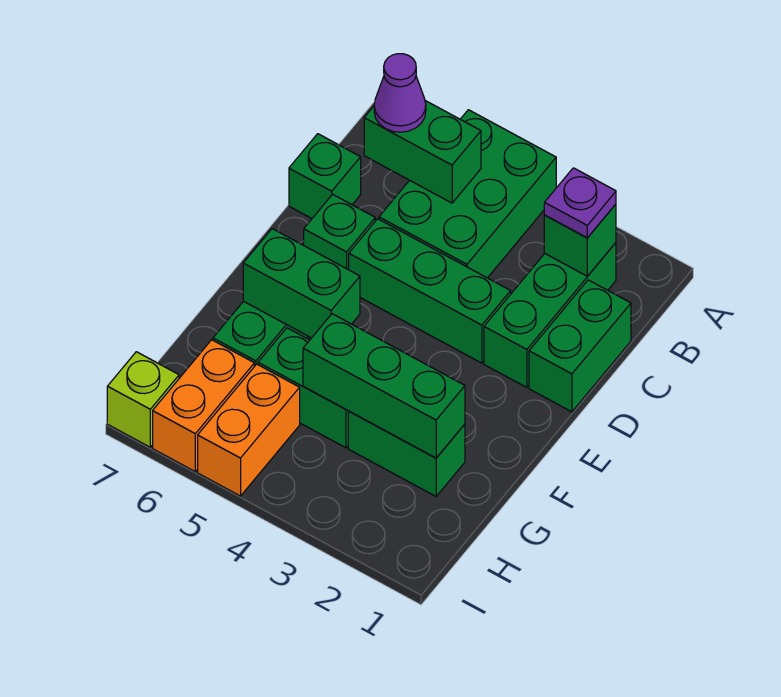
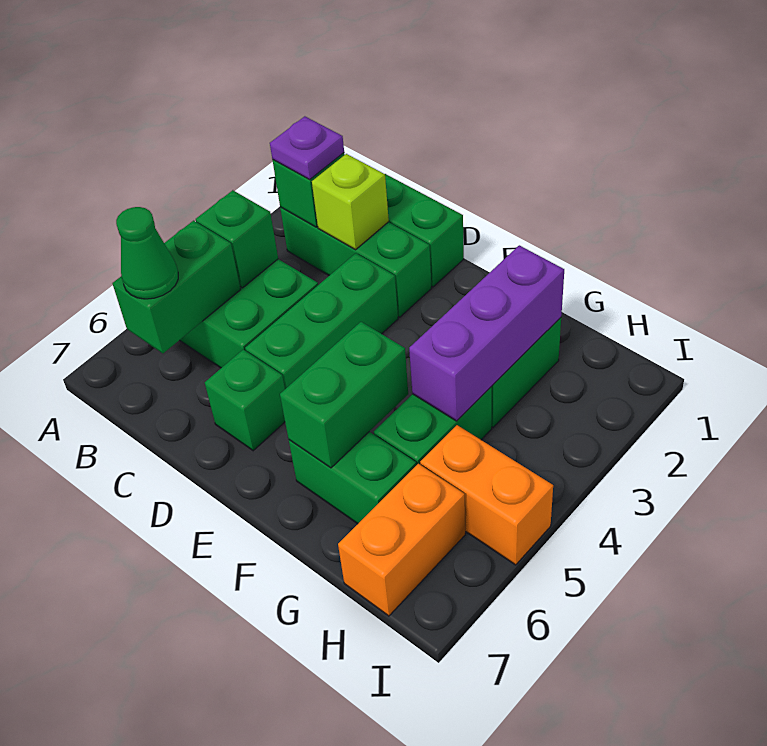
purple 1x1 cone [374,54,426,132] -> green 1x1 cone [116,207,178,299]
green 1x1 brick [289,134,361,218] -> green 1x1 brick moved to [196,190,278,288]
green 1x3 brick [303,314,465,458] -> purple 1x3 brick [409,245,564,421]
orange 1x2 brick [153,340,254,472] -> orange 1x2 brick turned to [338,464,465,616]
lime 1x1 brick [107,352,179,447] -> lime 1x1 brick moved to [312,154,389,250]

